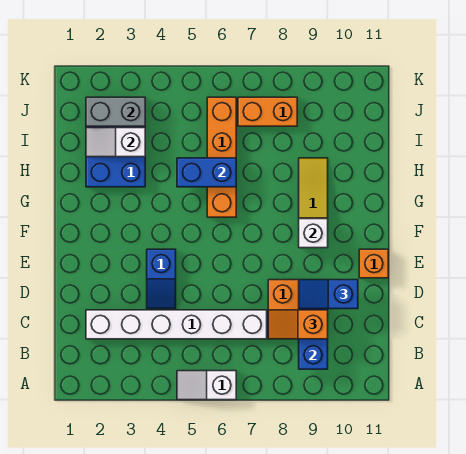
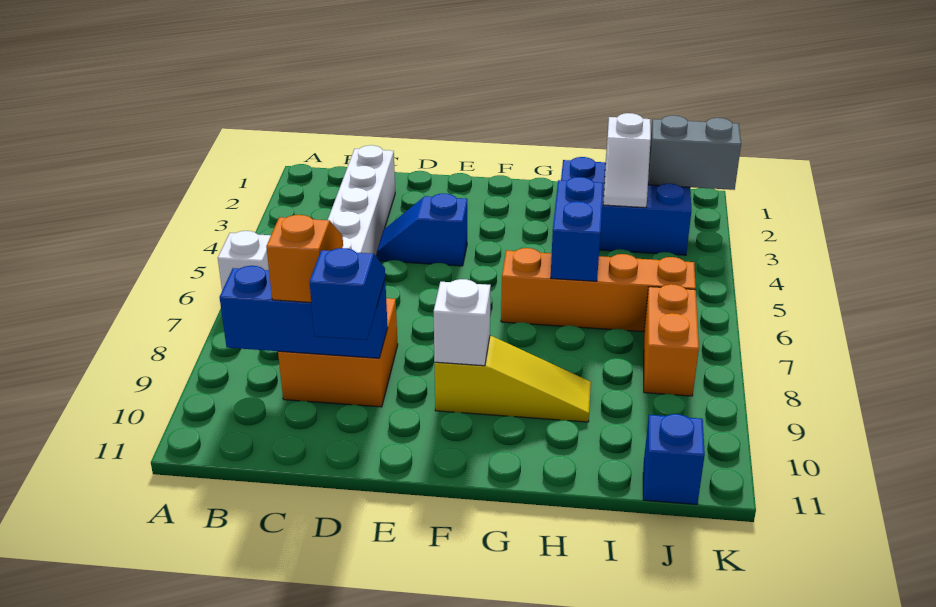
orange 1x1 brick [359,249,388,278] -> none
white 1x2 slope [86,128,145,157] -> white 1x2 slope turned to [603,113,651,208]
grey 1x2 brick [86,97,145,126] -> grey 1x2 brick turned to [648,115,741,190]
none -> blue 1x1 brick [643,414,705,504]

